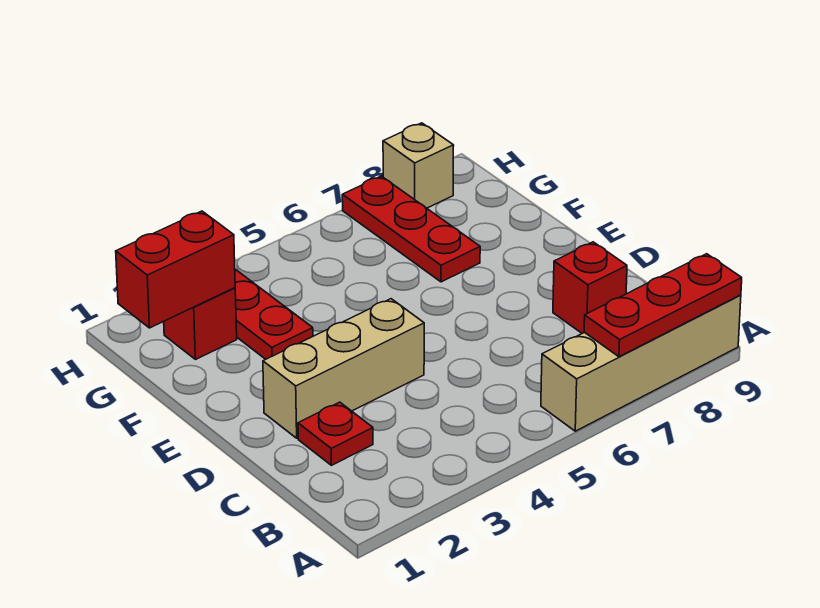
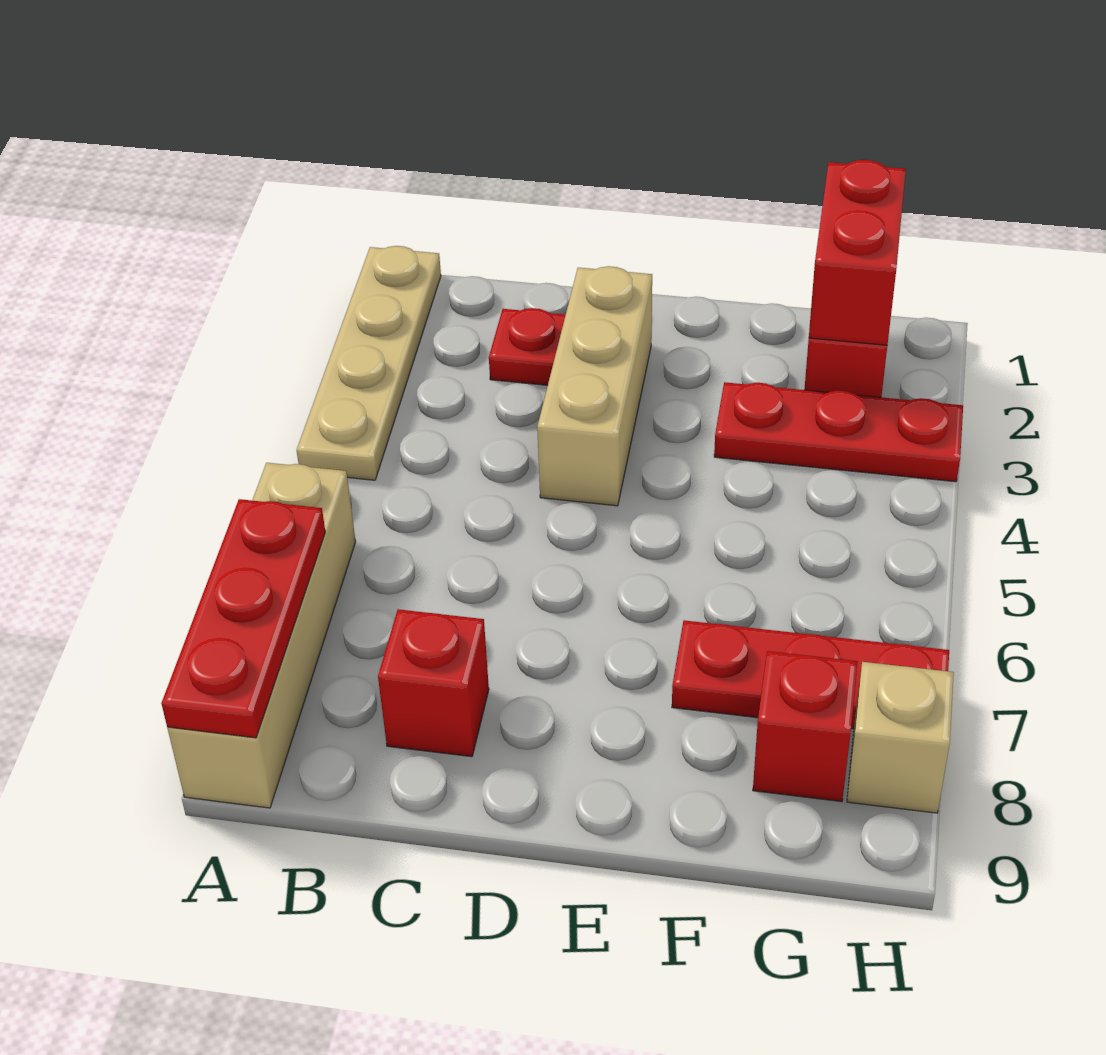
none -> tan 1x4 plate [297,246,441,480]
none -> red 1x1 brick [753,651,857,802]

